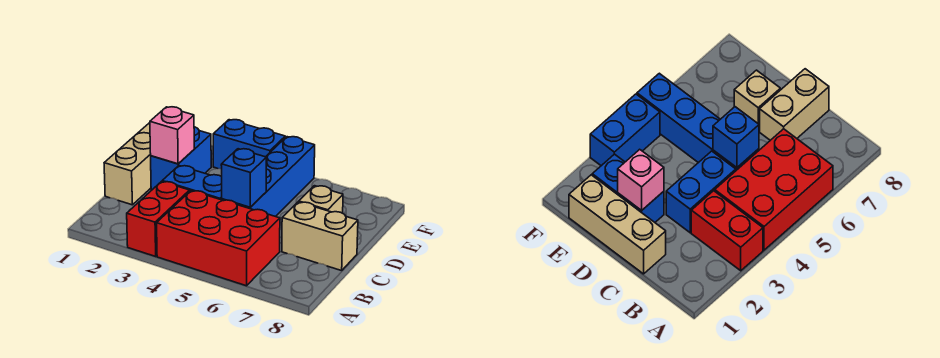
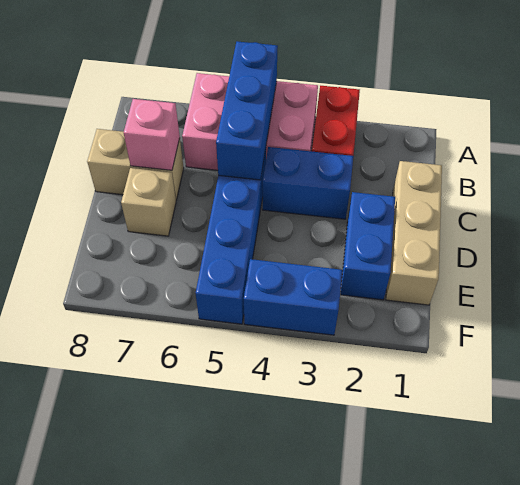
red 2x3 brick [157,191,280,286] -> pink 2x3 brick [182,73,318,170]
blue 1x1 brick [221,149,267,207] -> blue 1x3 brick [216,41,278,180]
pink 1x1 brick [150,107,194,164] -> pink 1x1 brick moved to [124,99,180,170]

